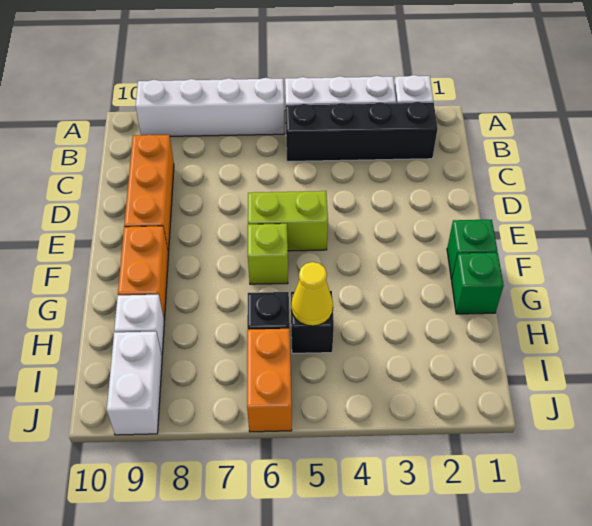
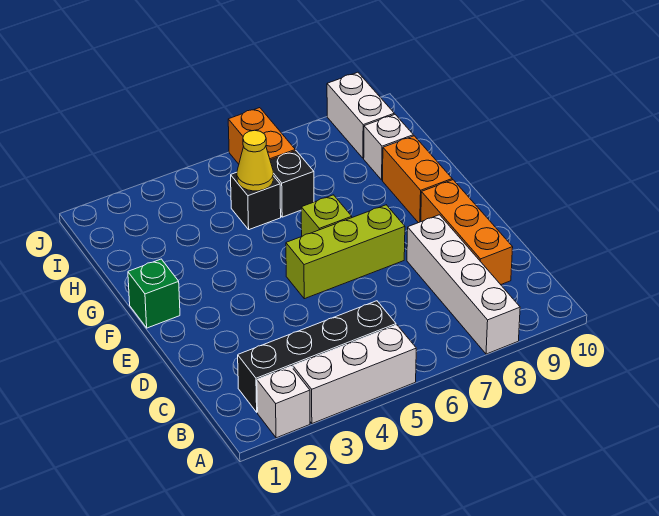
white 1x4 brick [136,78,284,136] -> white 1x4 brick turned to [407,215,520,354]
lime 1x2 brick [248,191,328,251] -> lime 1x3 brick [286,205,405,299]
green 1x1 brick [452,253,504,314] -> none

